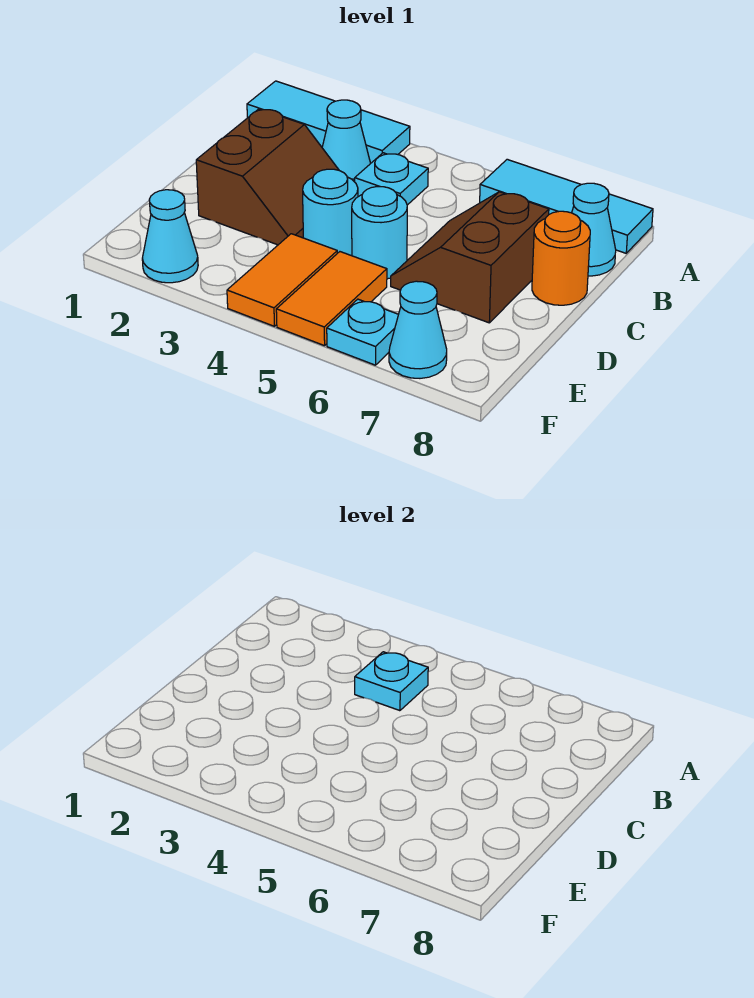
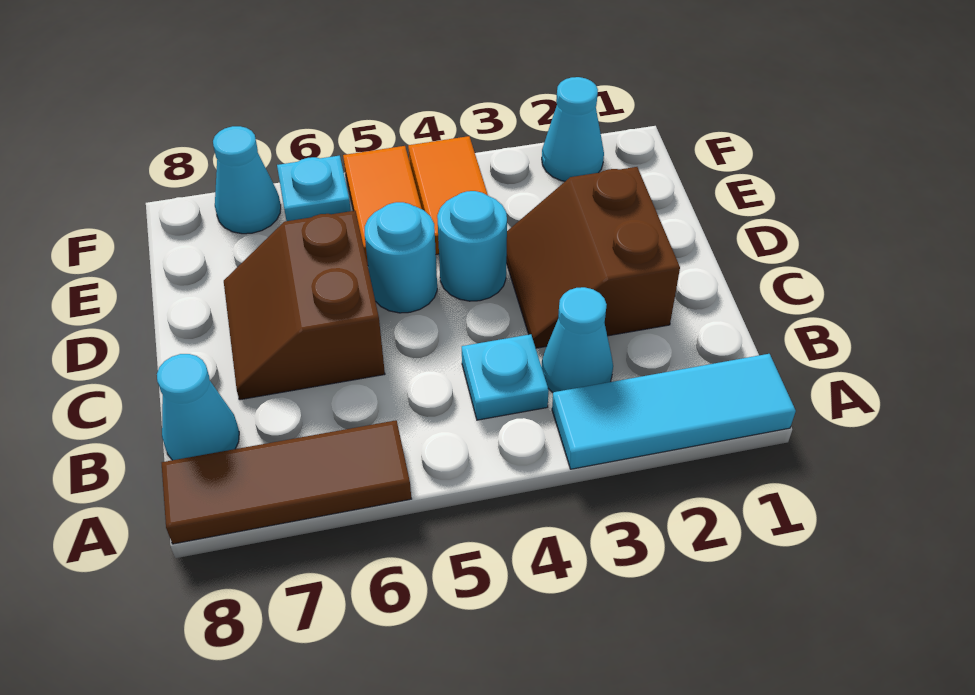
cyan 1x3 tile [480,159,653,253] -> brown 1x3 tile [162,420,411,544]
cyan 1x1 plate [355,652,428,711] -> none
brown 2x2 slope [391,192,549,323] -> brown 2x2 slope turned to [224,211,385,400]
orange 1x1 round brick [532,211,590,305] -> none

